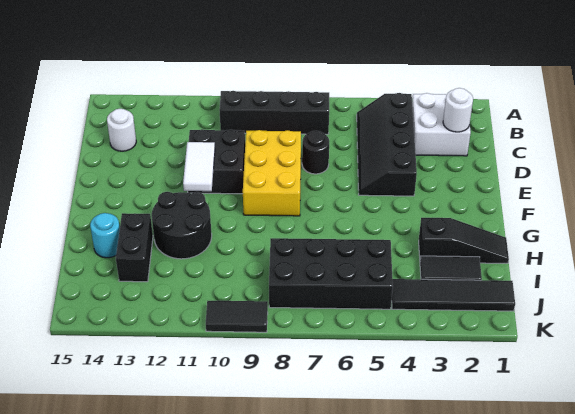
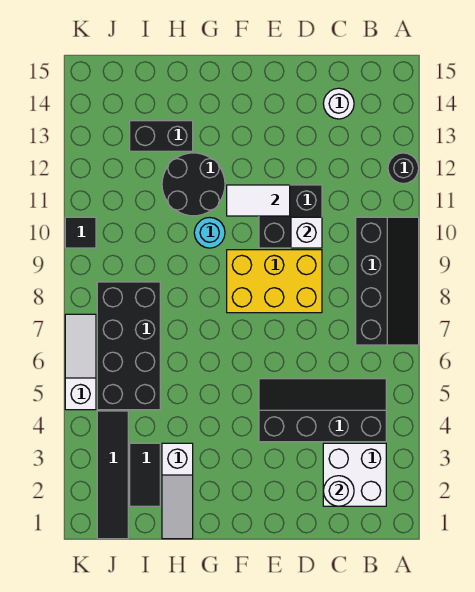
black 1x1 round brick [302,131,329,174] -> black 1x1 round brick moved to [388,153,419,184]
none -> white 1x1 brick [291,217,322,248]
black 1x3 slope [419,218,509,263] -> white 1x3 slope [162,443,193,539]
cyan 1x1 round brick [90,213,120,258] -> cyan 1x1 round brick moved to [194,217,225,248]
none -> white 1x3 slope [65,314,96,410]
black 1x2 tile [206,301,268,332] -> black 1x1 tile [65,217,96,248]

